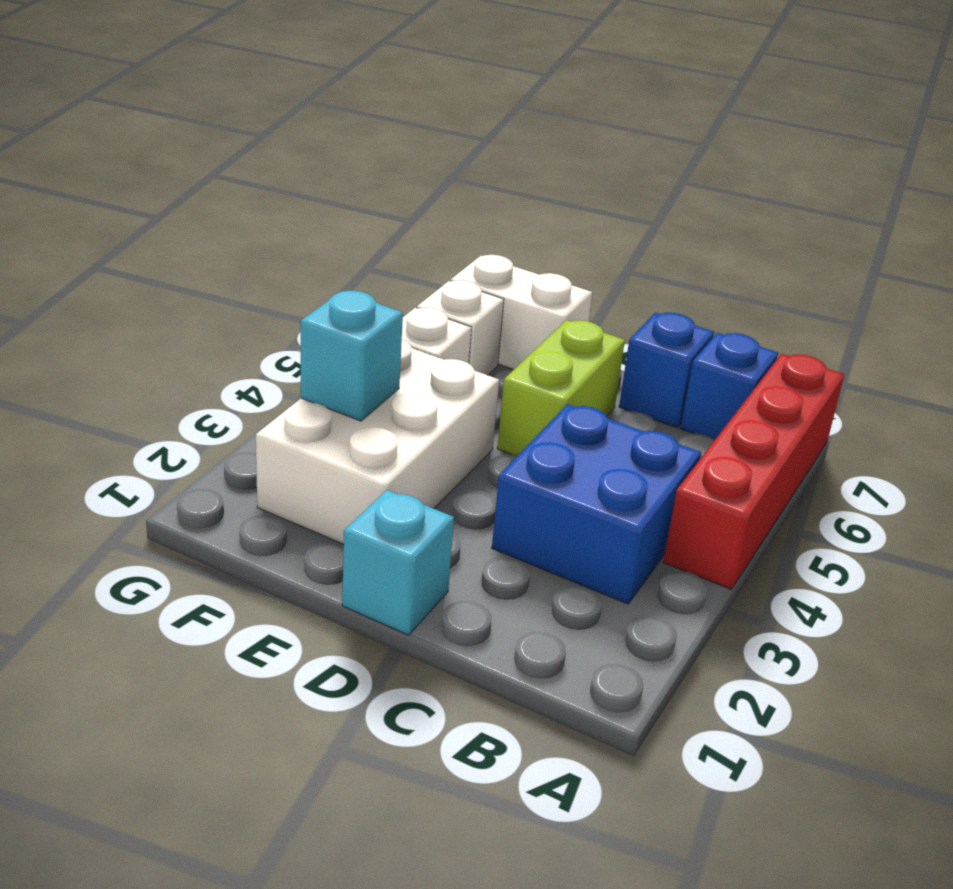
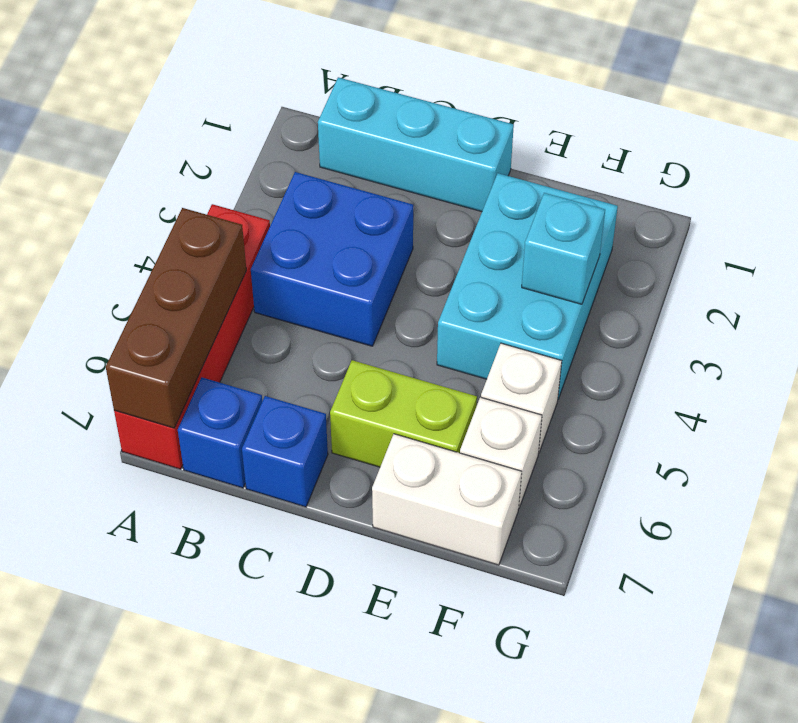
none -> brown 1x3 brick [106,208,246,428]
cyan 1x1 brick [342,490,454,635] -> cyan 1x3 brick [318,77,514,212]
lime 1x2 brick [497,320,625,455] -> lime 1x2 brick turned to [330,360,477,467]
white 2x3 brick [256,339,499,544] -> cyan 2x3 brick [437,173,618,399]

